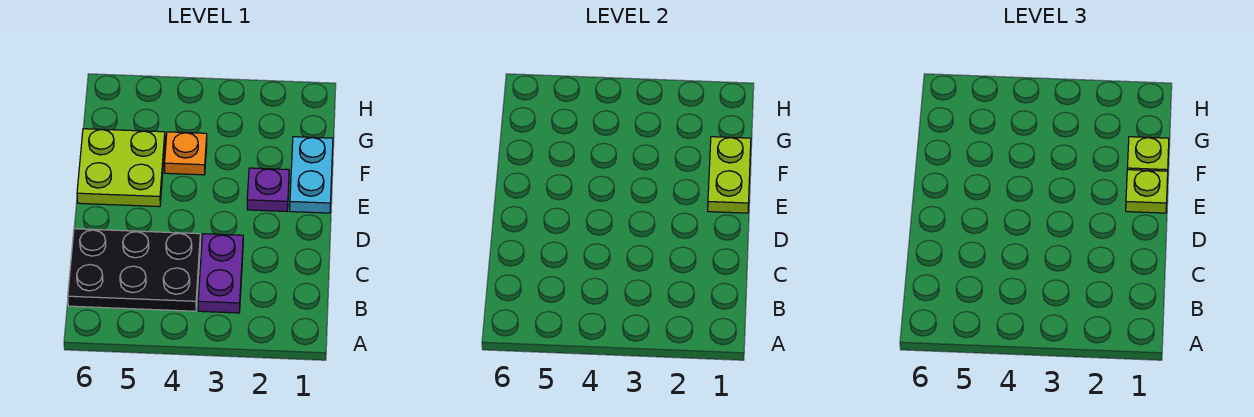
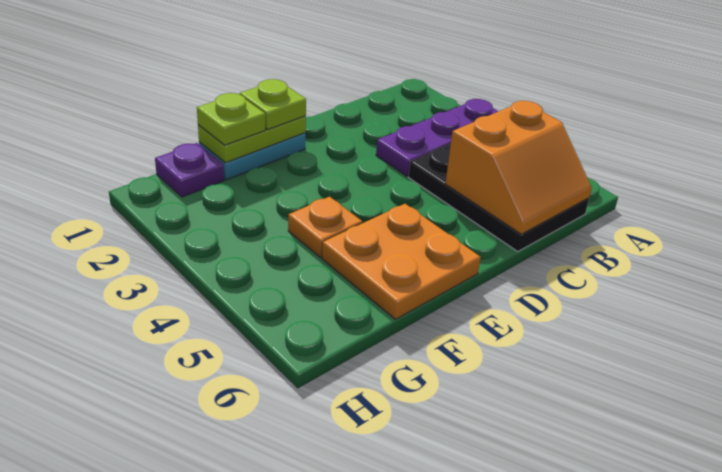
purple 1x2 plate [198,234,243,313] -> purple 1x3 plate [376,99,498,176]
none -> orange 2x2 slope [445,101,592,234]
purple 1x1 plate [247,168,289,211] -> purple 1x1 plate moved to [155,143,224,197]
lime 2x2 plate [77,129,165,207] -> orange 2x2 plate [322,204,481,319]

